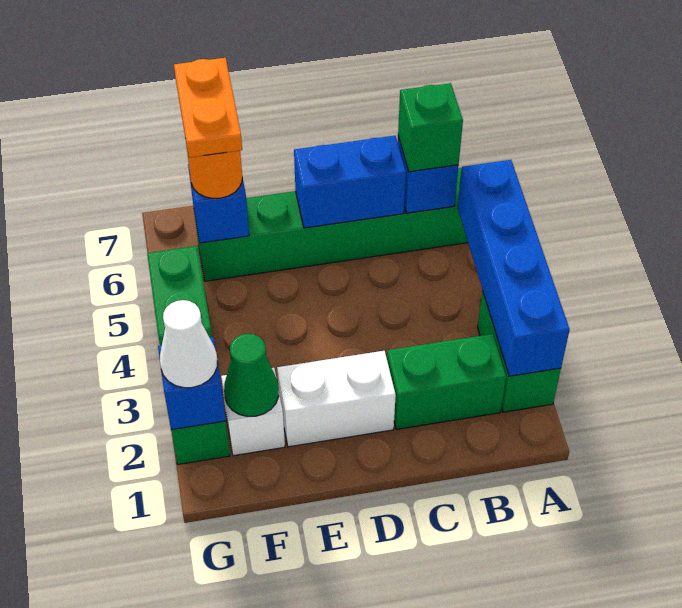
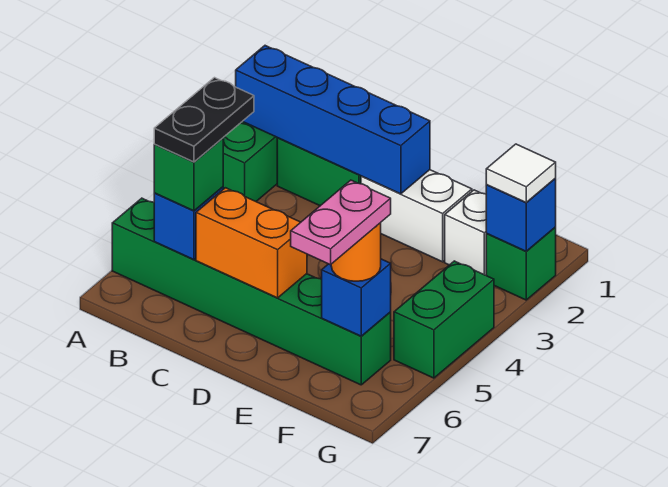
blue 1x4 brick [458,160,570,376] -> blue 1x4 brick turned to [236,46,430,194]
none -> black 1x2 plate [154,78,254,162]
blue 1x2 brick [294,136,406,228] -> orange 1x2 brick [196,188,307,298]
green 1x1 cone [224,334,279,416] -> none
orange 1x2 plate [174,58,242,157] -> pink 1x2 plate [291,180,391,265]
white 1x1 cone [160,300,217,388] -> white 1x1 tile [486,144,556,203]

